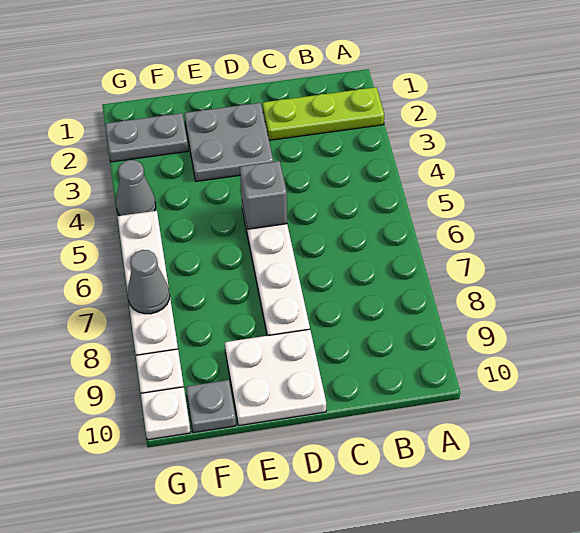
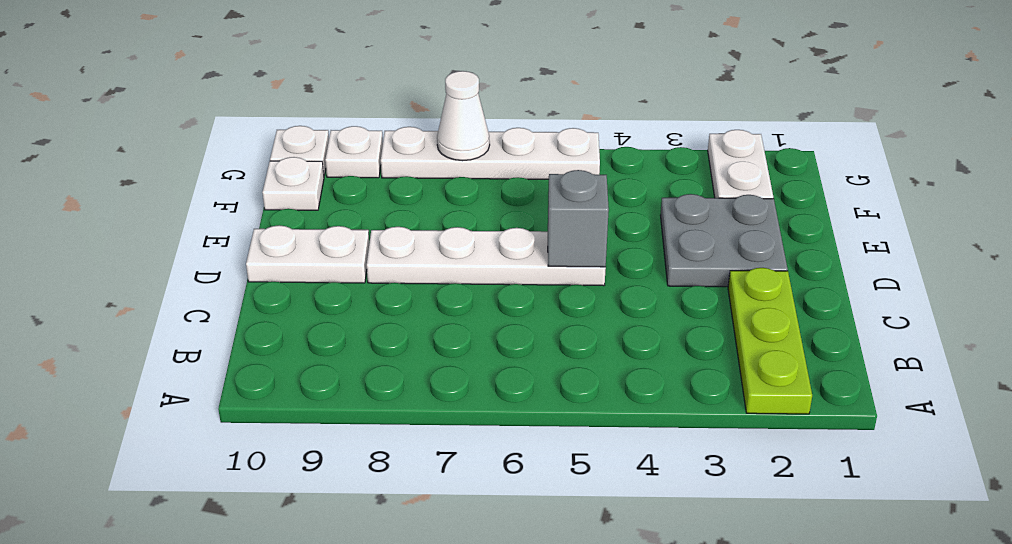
white 2x2 plate [225,329,326,425] -> white 1x2 plate [246,225,369,283]
grey 1x2 plate [105,113,188,162] -> white 1x2 plate [708,130,773,199]
grey 1x1 plate [186,380,236,433] -> white 1x1 plate [262,157,324,210]
grey 1x1 cone [116,160,156,216] -> none
grey 1x1 cone [127,250,170,314] -> white 1x1 cone [437,71,490,161]

